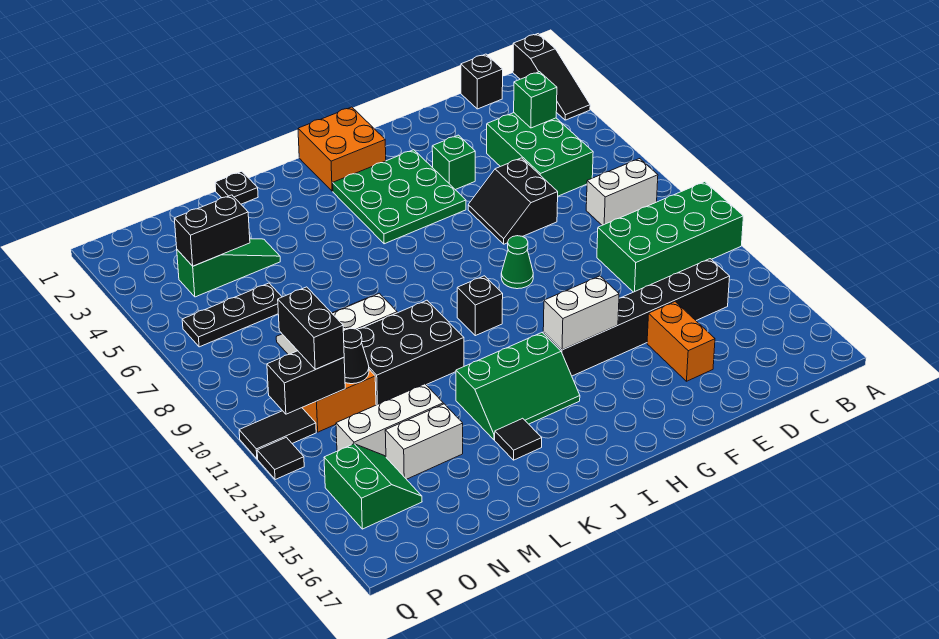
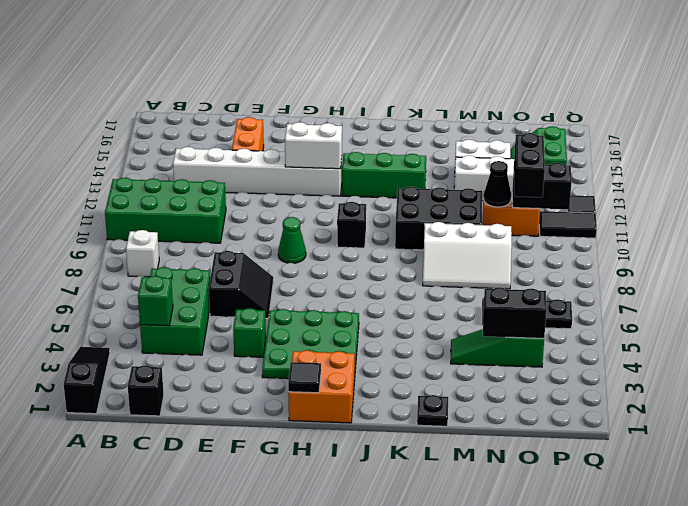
white 1x2 brick [586,159,658,225] -> white 1x1 brick [126,230,159,277]
black 1x6 brick [543,259,730,376] -> white 1x6 brick [173,147,342,196]
black 1x1 tile [495,418,542,460] -> black 1x1 tile moved to [288,362,321,393]

